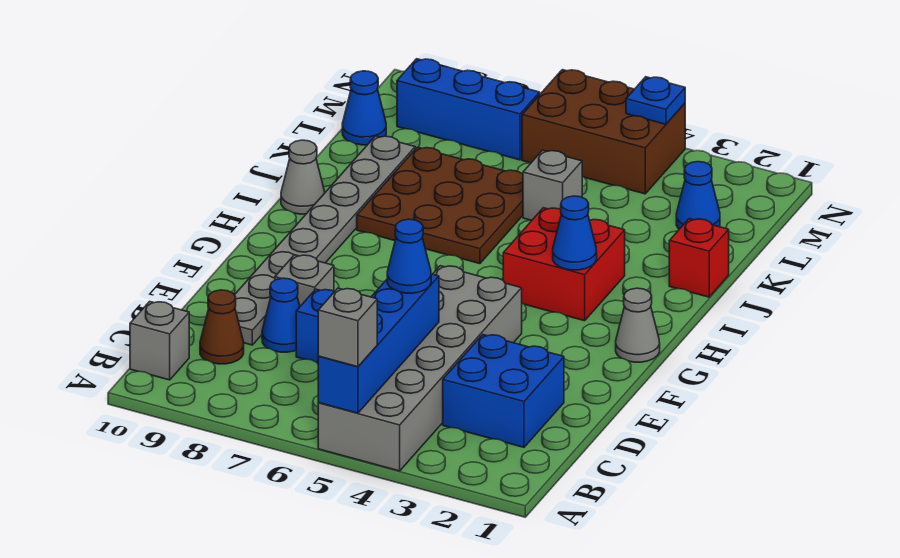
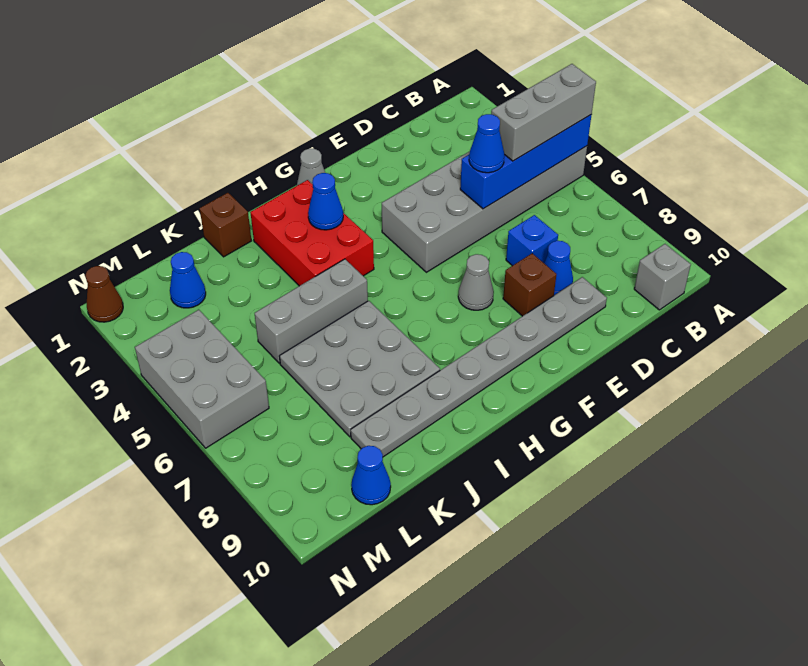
grey 1x1 brick [318,288,377,367] -> grey 1x3 brick [491,64,596,161]
blue 2x2 brick [443,335,564,447] -> none
brown 1x1 cone [200,290,244,364] -> brown 1x1 cone moved to [85,266,123,322]
grey 1x1 brick [275,255,334,306] -> brown 1x1 brick [503,253,556,316]
red 2x2 brick [503,208,625,321] -> red 2x3 brick [250,180,374,286]
brown 3x3 plate [357,147,523,264] -> grey 3x3 plate [279,301,440,437]
grey 1x1 cone [281,140,325,214] -> grey 1x1 cone moved to [458,254,494,310]
red 1x1 brick [669,219,729,297] -> brown 1x1 brick [200,193,251,257]
grey 1x1 brick [523,150,582,220] -> grey 1x3 brick [255,259,368,363]
brown 2x3 brick [522,70,685,194] -> grey 2x3 brick [135,310,269,448]
blue 1x3 brick [397,59,540,160] -> none
blue 1x1 plate [626,77,685,124] -> none

